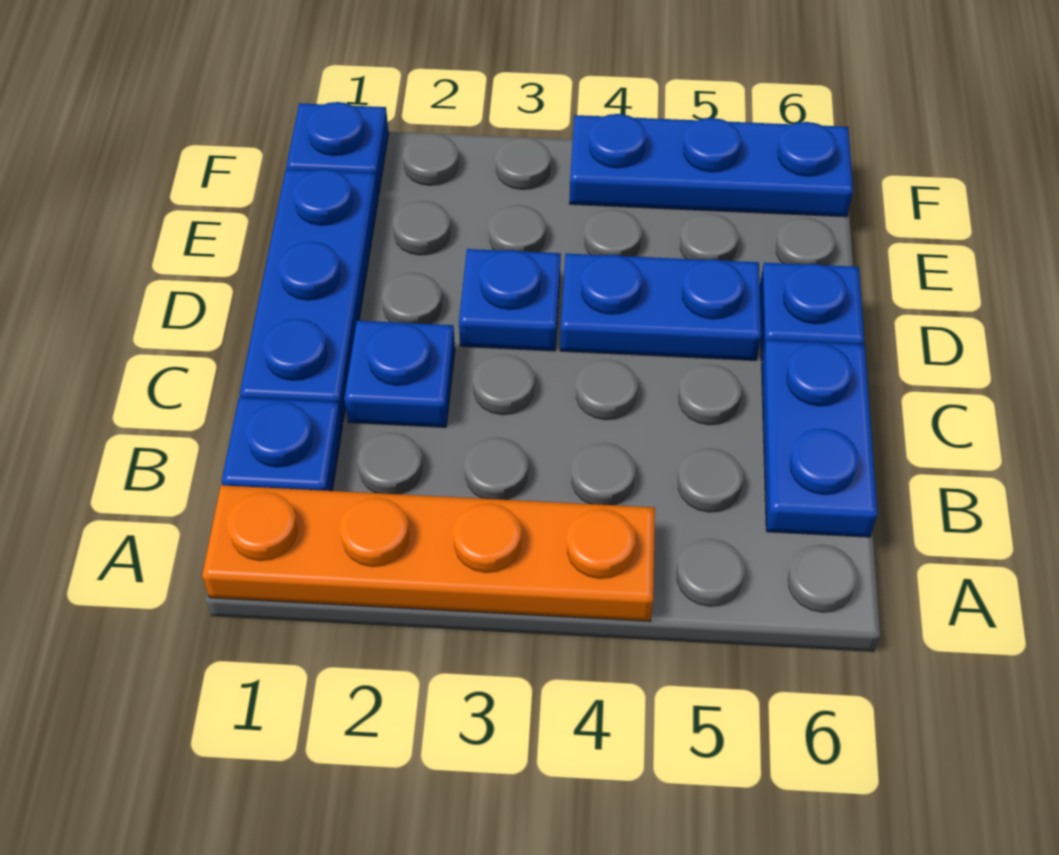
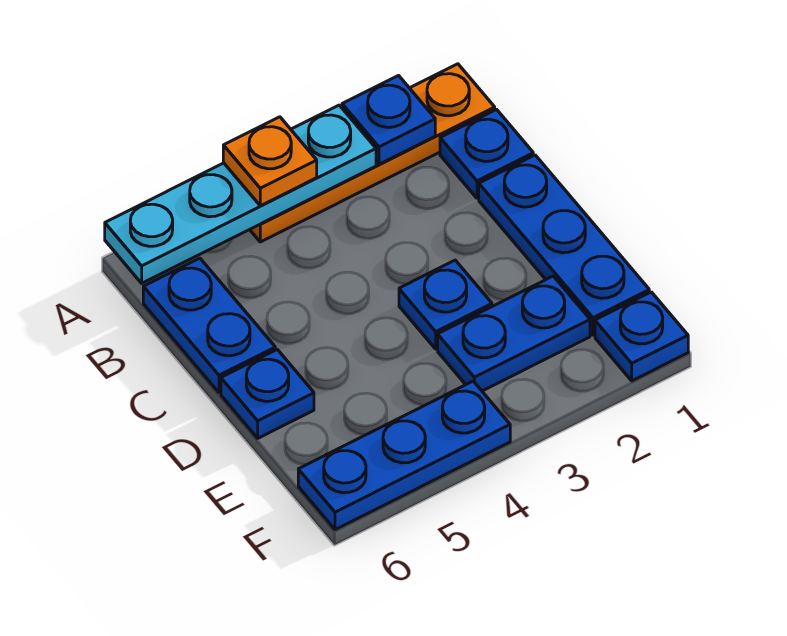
none -> cyan 1x4 plate [105,105,376,283]
none -> orange 1x1 plate [223,117,317,206]
blue 1x1 plate [344,321,455,427] -> blue 1x1 plate moved to [342,76,435,164]
blue 1x2 plate [560,254,761,360] -> blue 1x2 plate moved to [438,276,590,391]

